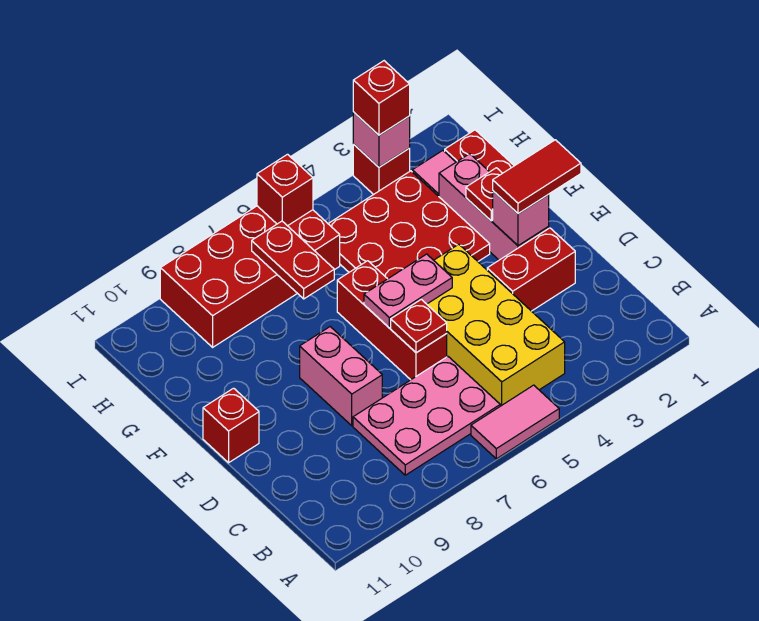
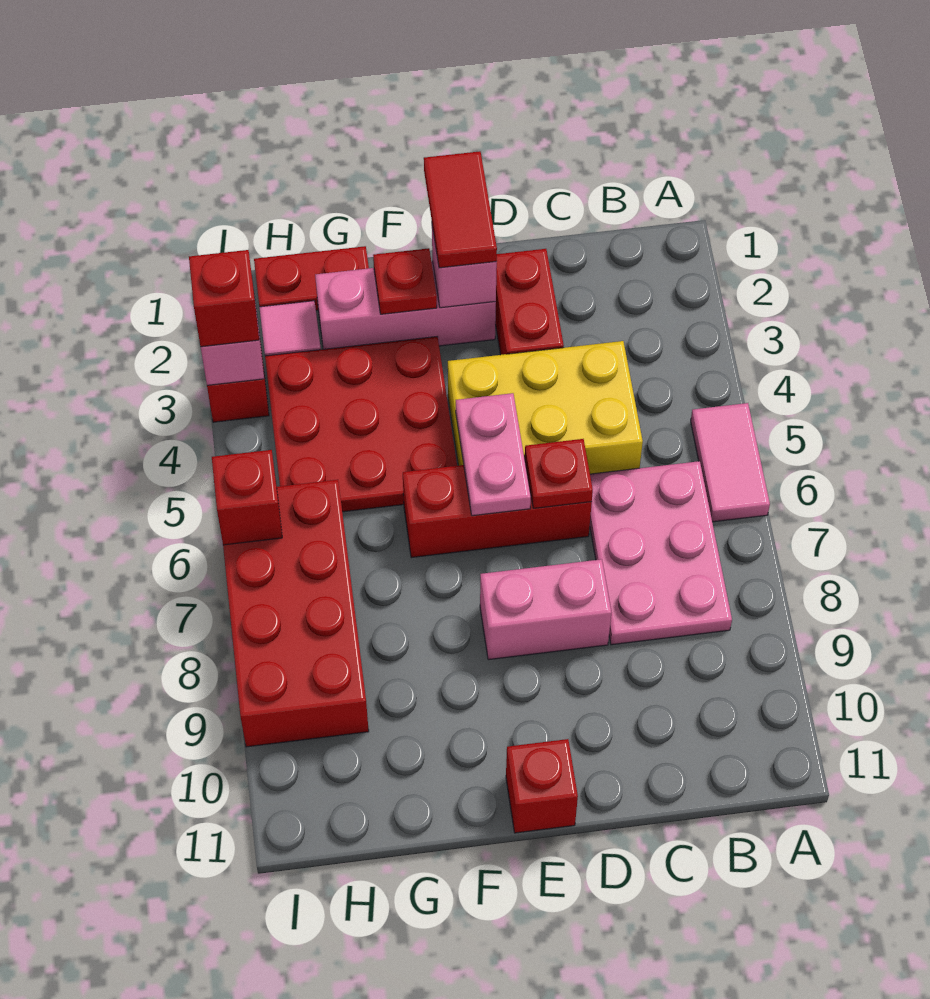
yellow 2x4 brick [427,244,565,406] -> yellow 2x3 brick [448,341,643,474]
red 1x2 plate [252,221,334,299] -> none

